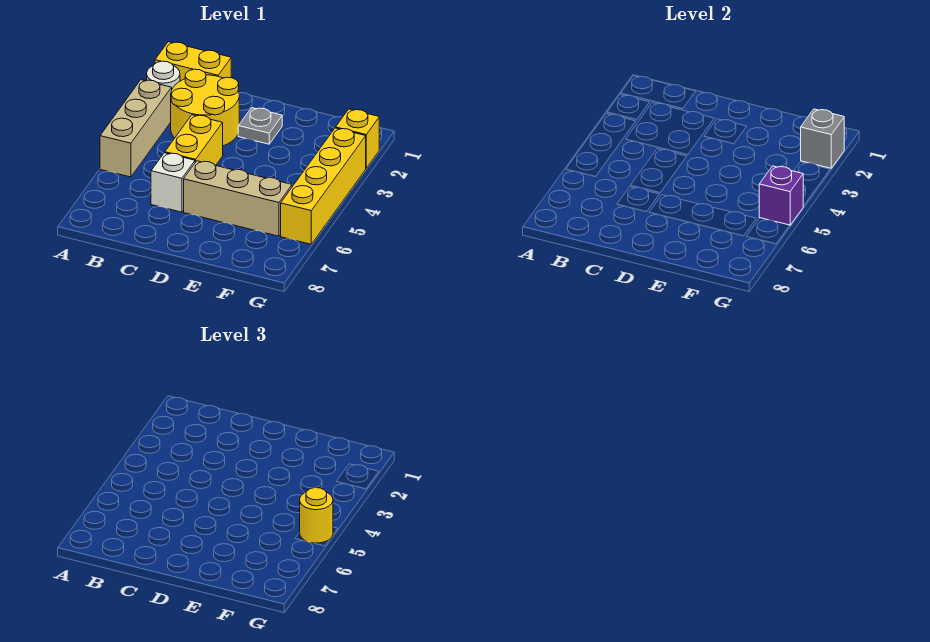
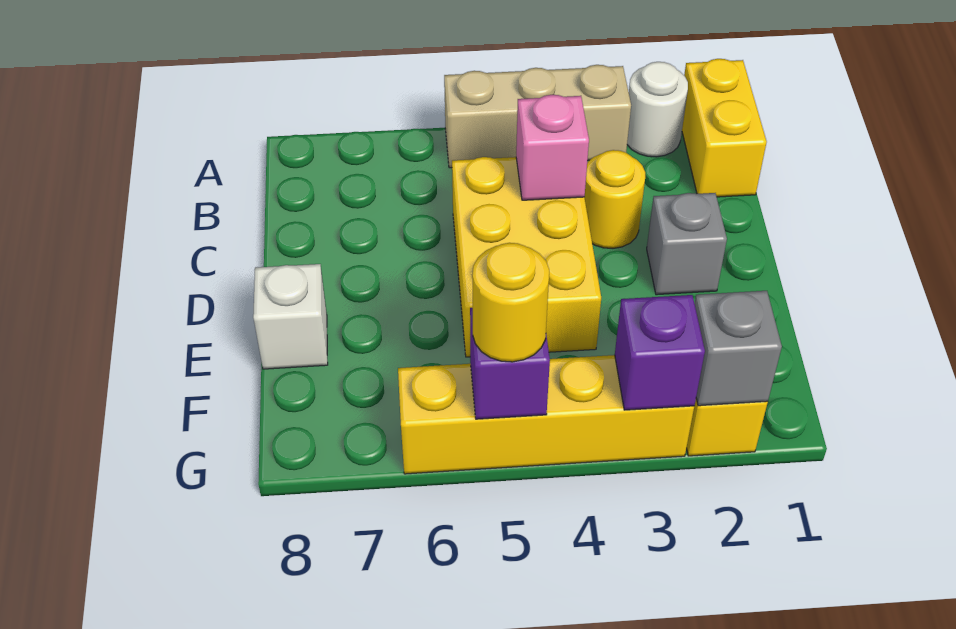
yellow 2x2 round brick [171,69,239,146] -> yellow 1x1 round brick [584,150,645,248]
yellow 1x2 brick [165,115,223,165] -> yellow 2x3 brick [452,157,601,357]
none -> pink 1x1 brick [516,95,589,200]
white 1x1 brick [151,153,195,212] -> white 1x1 brick moved to [253,264,328,369]
grey 1x1 plate [238,108,282,144] -> grey 1x1 brick [647,193,727,295]
tan 1x3 brick [184,161,292,236] -> none
none -> purple 1x1 brick [615,295,705,410]

